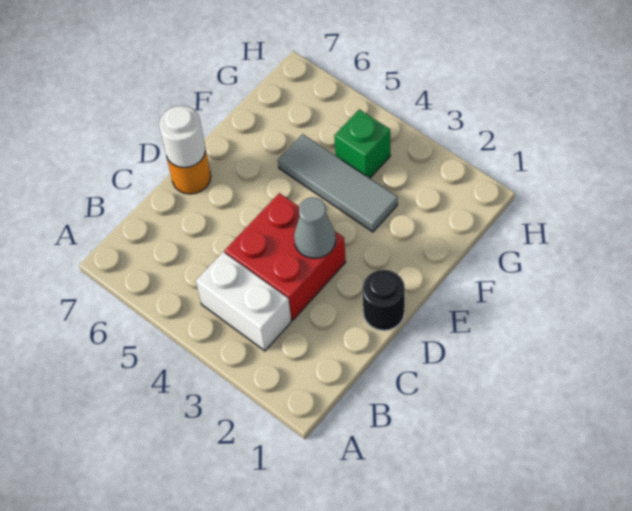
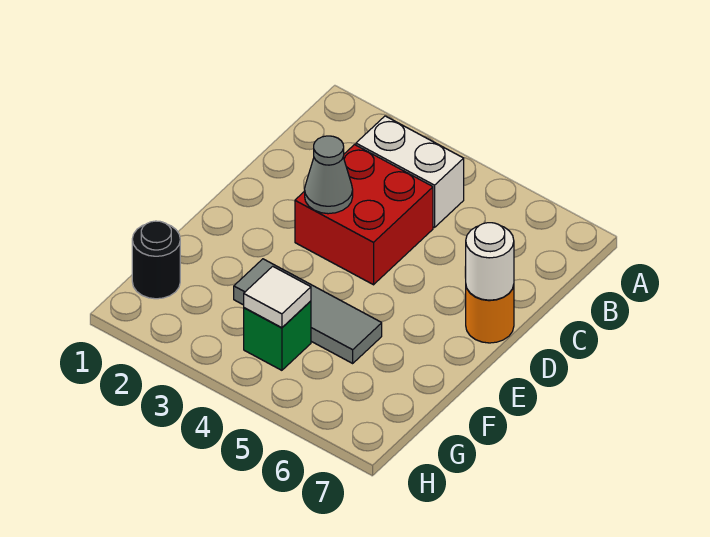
black 1x1 round brick [363,270,405,330] -> black 1x1 round brick moved to [132,221,180,299]
none -> white 1x1 tile [244,266,311,328]

